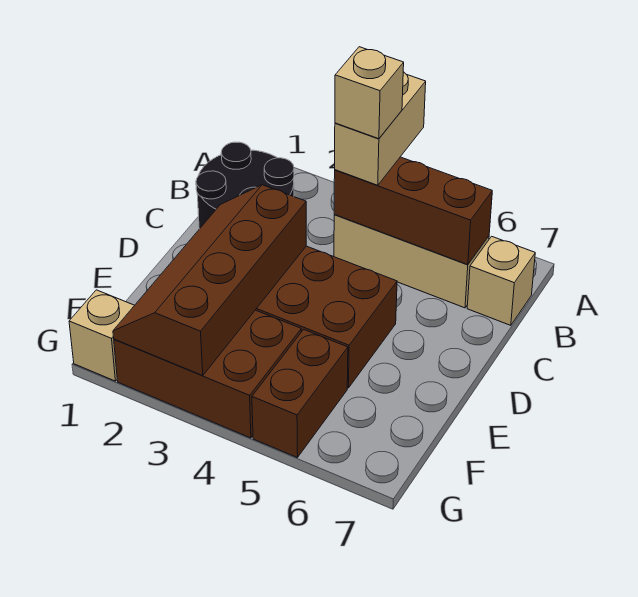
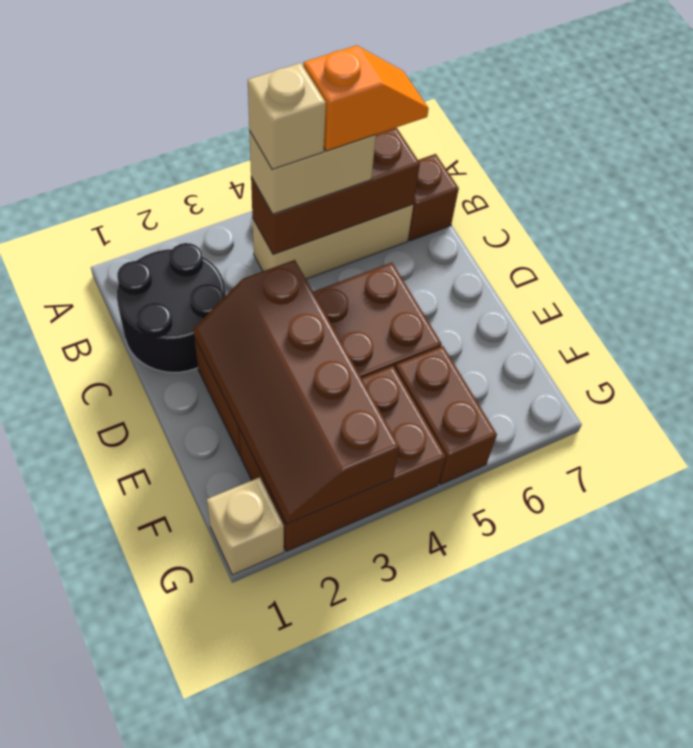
tan 1x2 brick [335,72,426,185] -> tan 1x2 brick turned to [249,131,376,214]
none -> orange 1x2 slope [303,45,429,151]
tan 1x1 brick [467,236,535,325] -> brown 1x1 brick [408,154,459,241]

